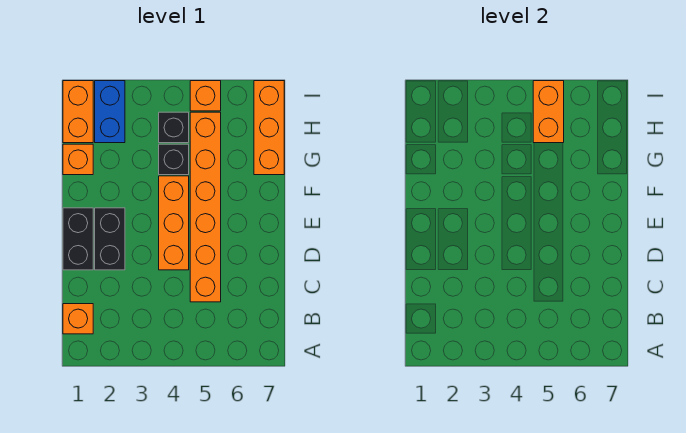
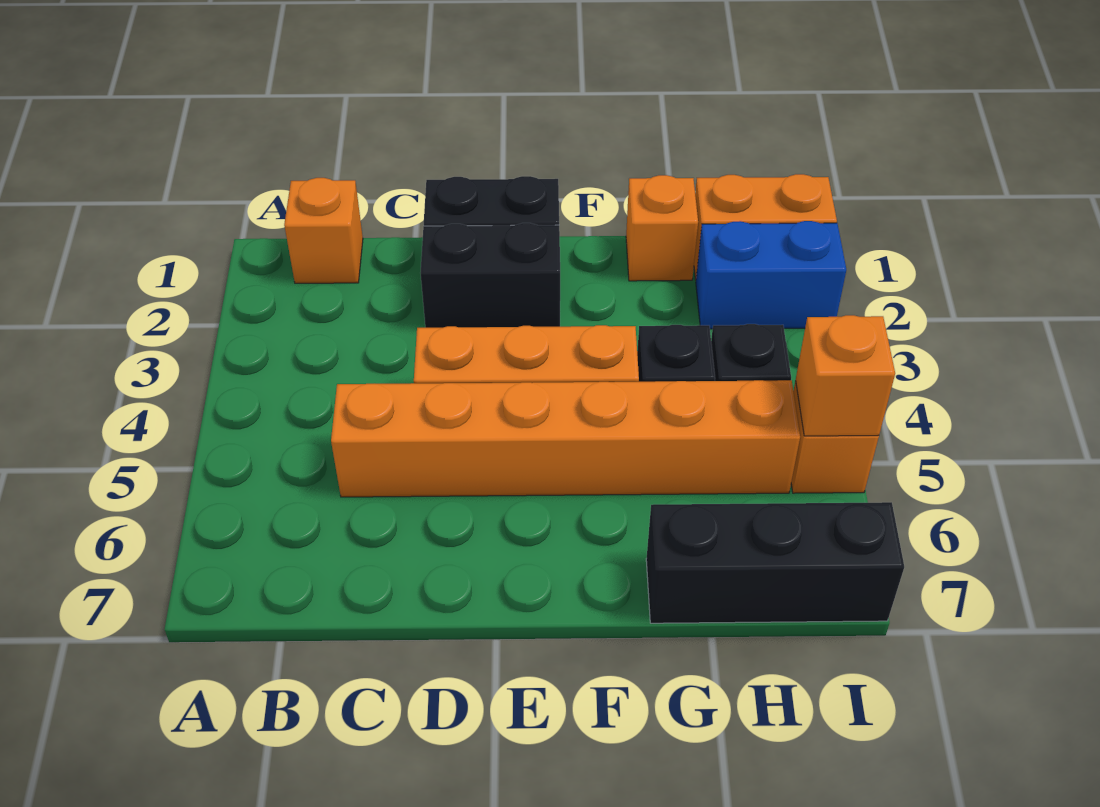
orange 1x3 brick [254,81,284,175] -> black 1x3 brick [646,502,904,623]
orange 1x2 brick [533,81,564,143] -> orange 1x1 brick [796,315,895,436]

